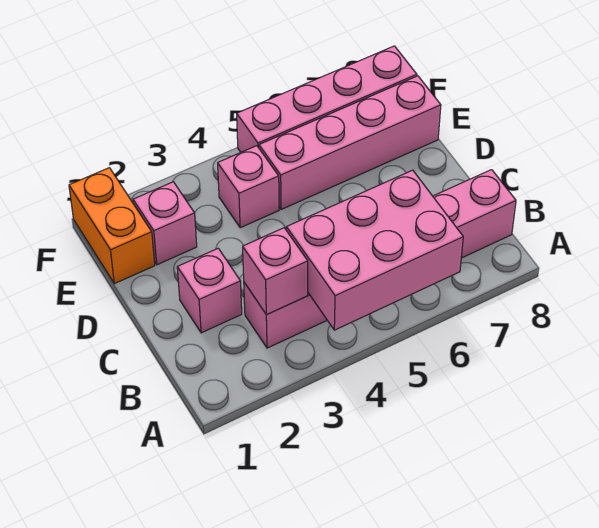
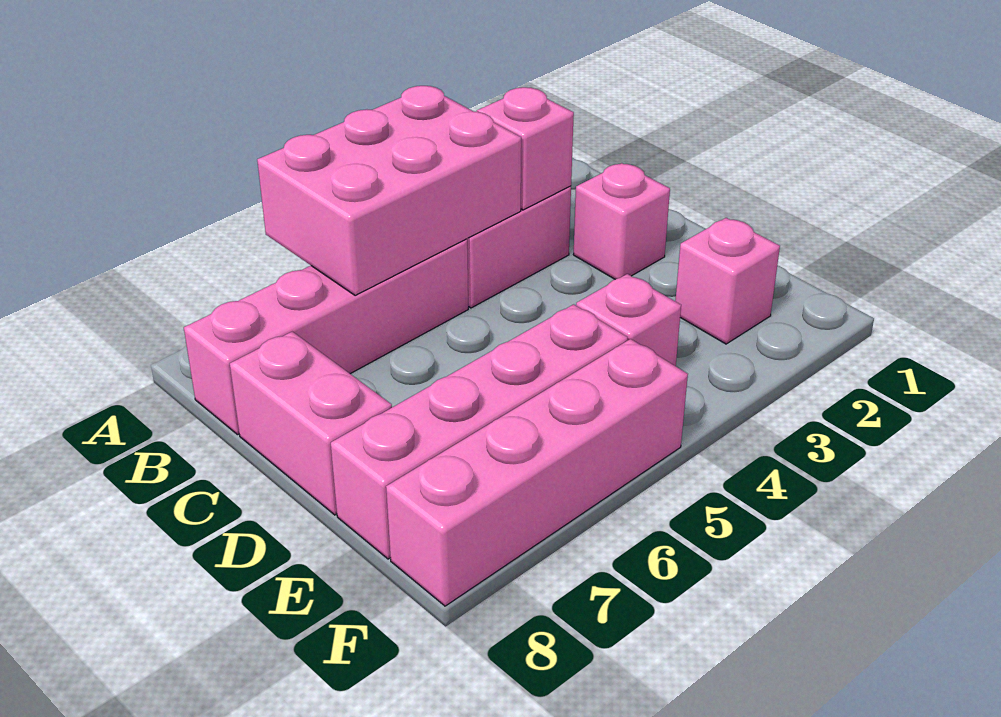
none -> pink 1x2 brick [230,332,392,515]
orange 1x2 brick [69,168,155,284] -> none

